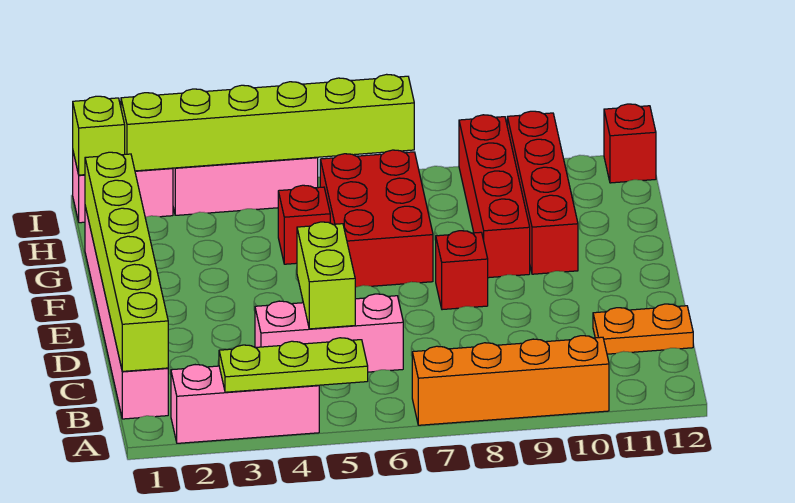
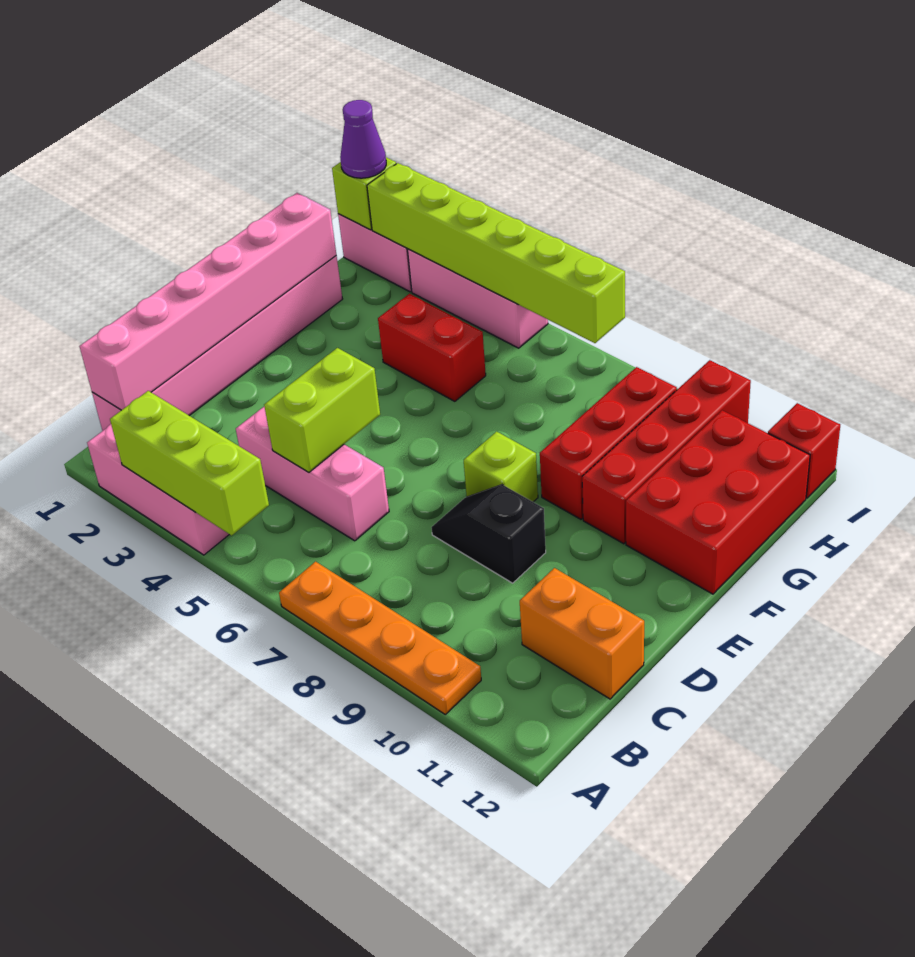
lime 1x3 plate [219,338,368,392] -> lime 1x3 brick [110,391,269,535]
orange 1x4 brick [412,336,609,425] -> orange 1x4 plate [279,562,481,714]
lime 1x6 brick [85,152,168,371] -> pink 1x6 brick [79,193,336,410]
orange 1x2 plate [593,304,693,354] -> orange 1x2 brick [520,568,644,699]
none -> black 1x2 slope [431,485,546,583]
red 1x1 brick [436,231,488,310] -> lime 1x1 brick [464,432,538,502]
red 2x3 brick [320,150,433,288] -> red 2x3 brick moved to [626,410,810,594]
red 1x4 brick [459,115,530,278] -> red 1x3 brick [540,367,677,519]
red 1x1 brick [278,185,330,264] -> red 1x2 brick [378,294,486,401]
none -> purple 1x1 cone [340,100,386,178]

